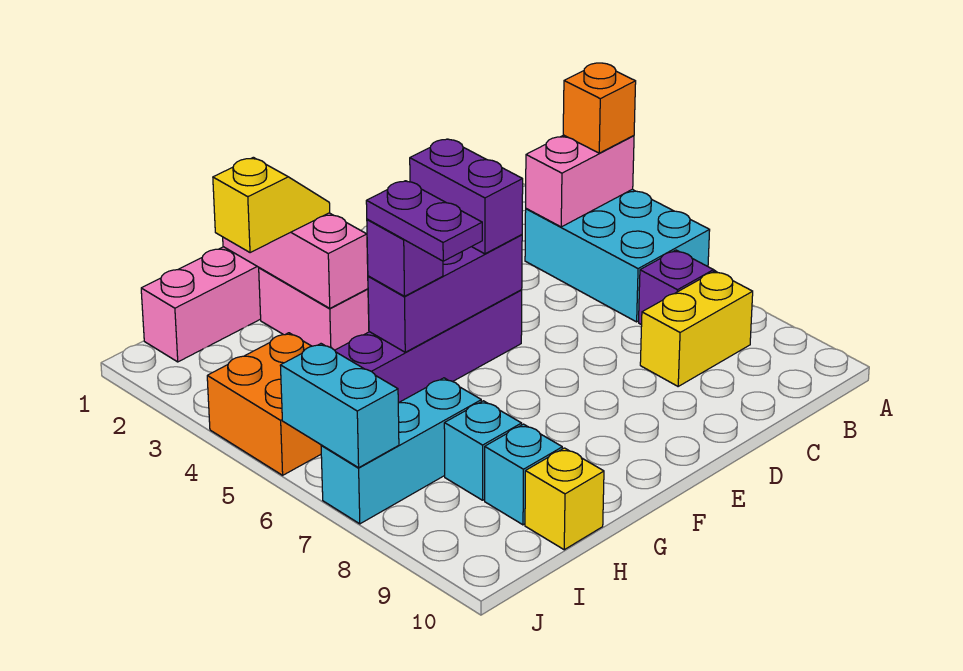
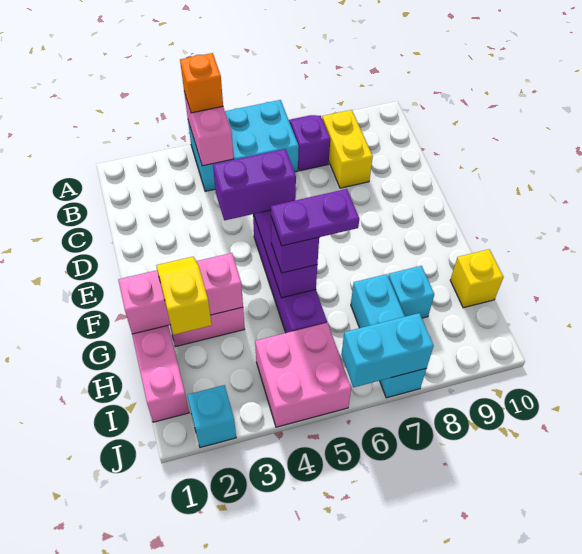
cyan 1x1 brick [485,424,562,525] -> cyan 1x1 brick moved to [188,385,236,448]
orange 2x2 brick [207,333,321,475] -> pink 2x2 brick [255,323,351,427]

